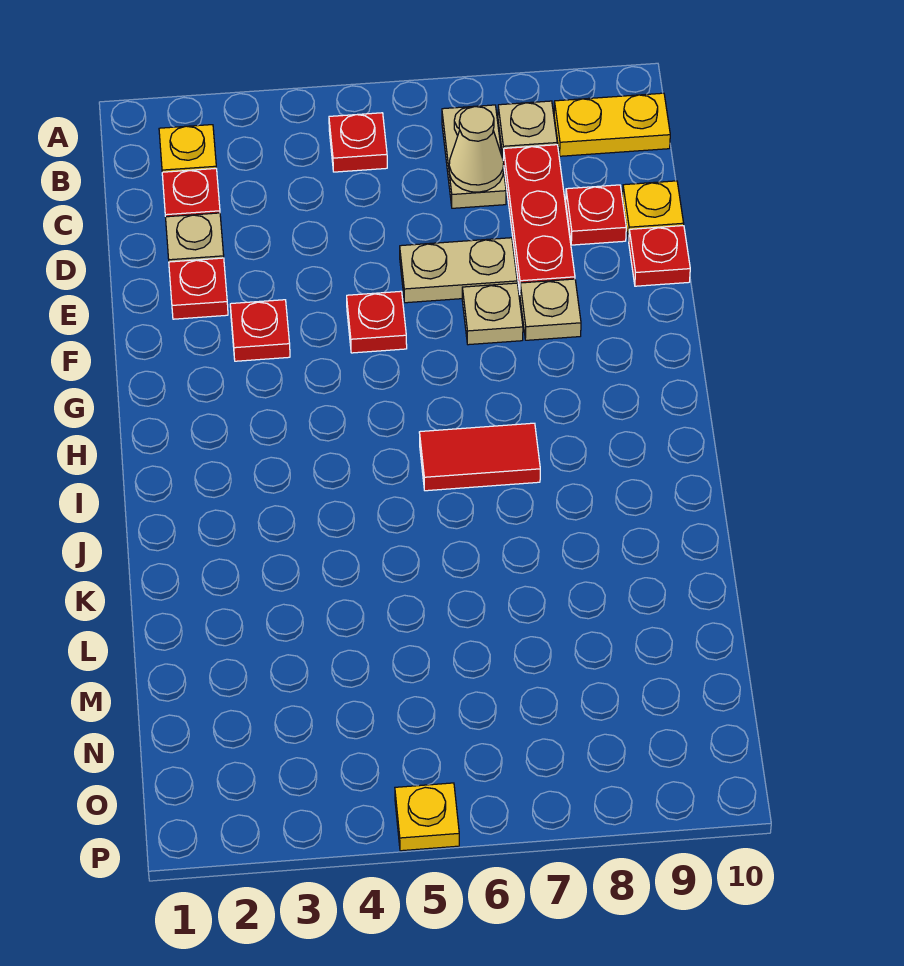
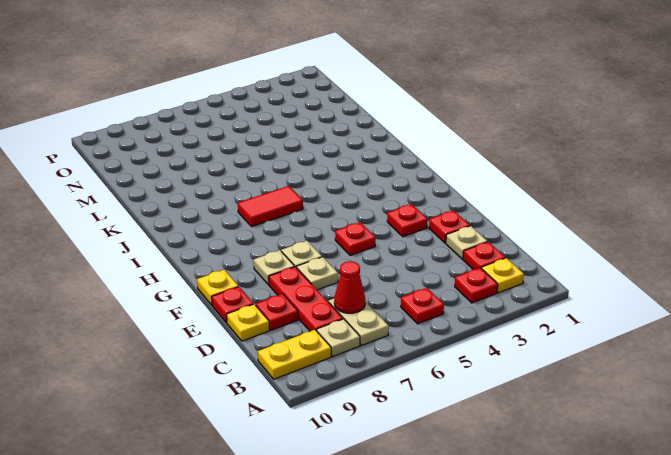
none -> red 1x1 plate [455,268,498,303]
tan 1x1 cone [449,107,504,192] -> red 1x1 cone [334,261,365,313]
tan 1x2 plate [400,238,517,303] -> tan 1x1 plate [297,257,338,290]
yellow 1x1 plate [395,783,459,851] -> yellow 1x1 plate moved to [197,270,238,305]

